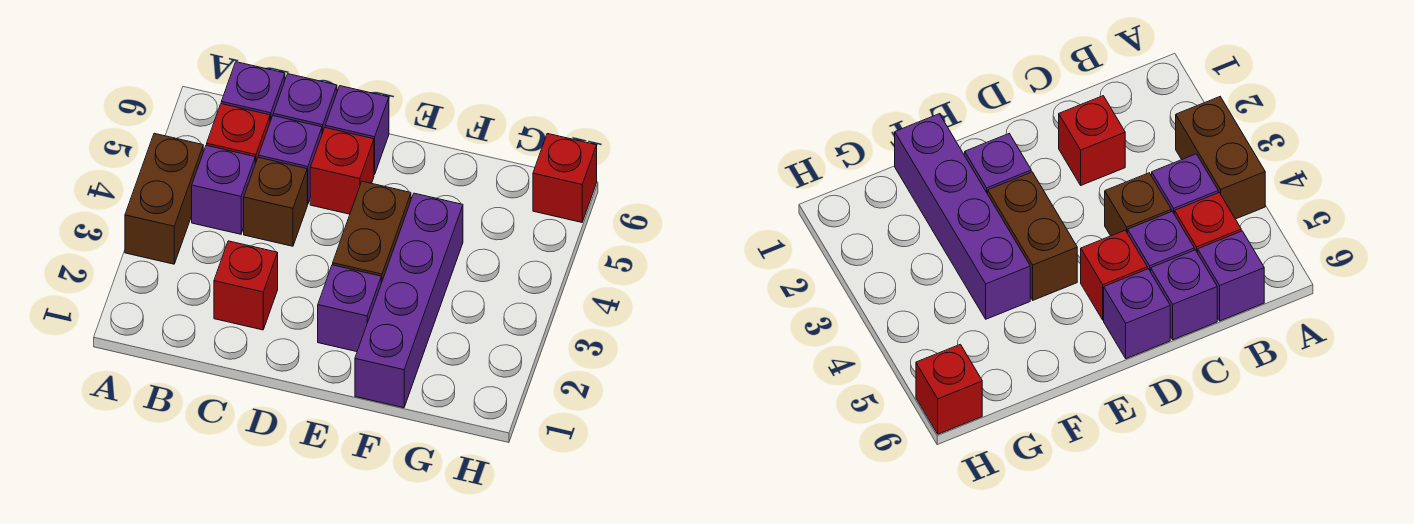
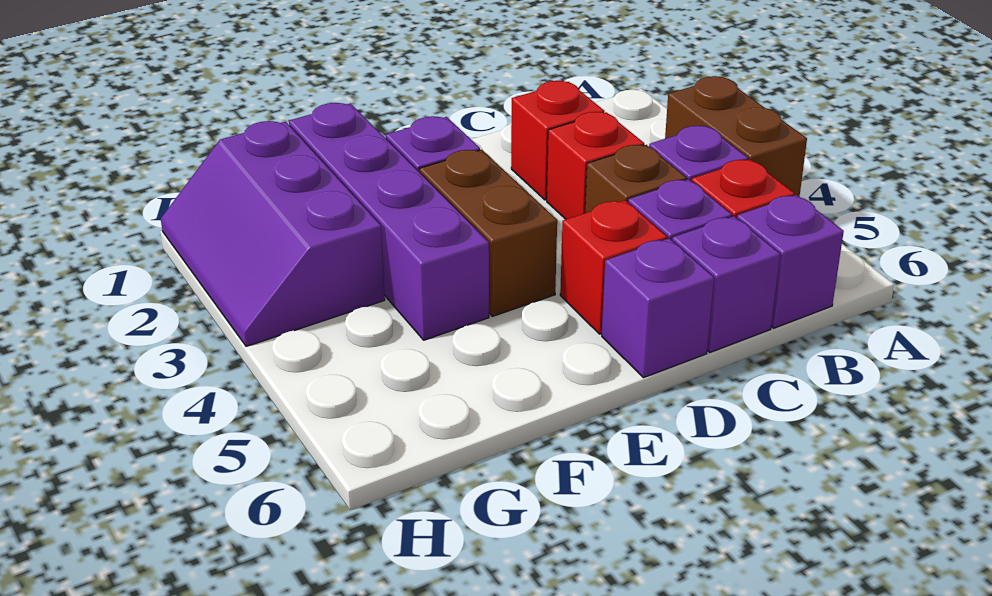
none -> purple 2x3 slope [161,121,385,346]
red 1x1 brick [533,134,597,222] -> red 1x1 brick moved to [547,112,644,219]

